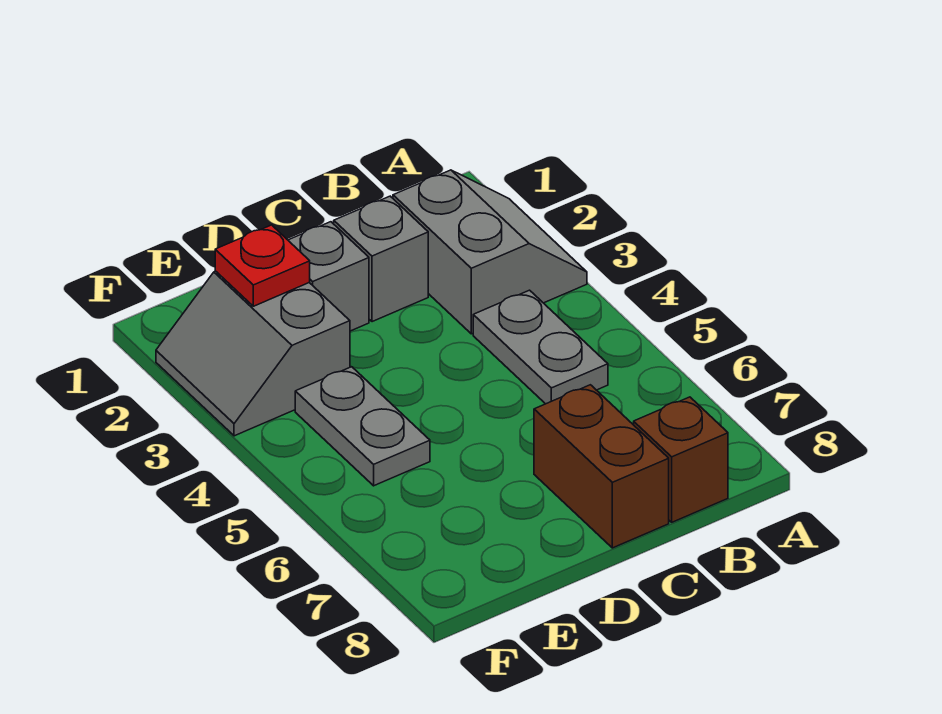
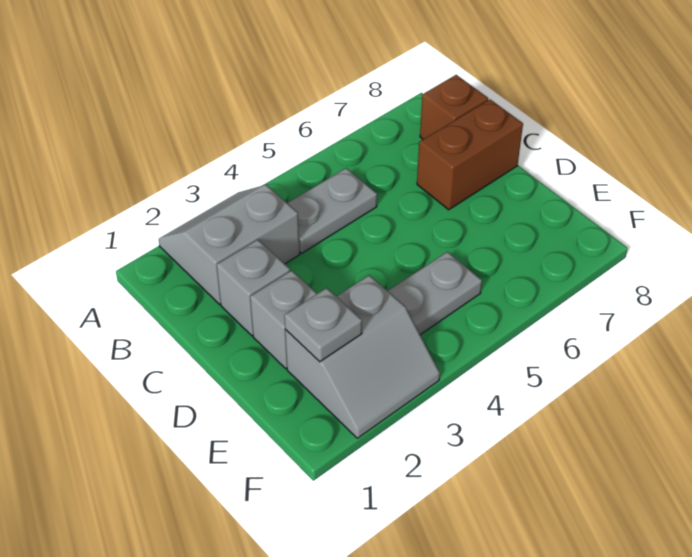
red 1x1 plate [215,225,310,306] -> grey 1x1 plate [284,288,362,362]

